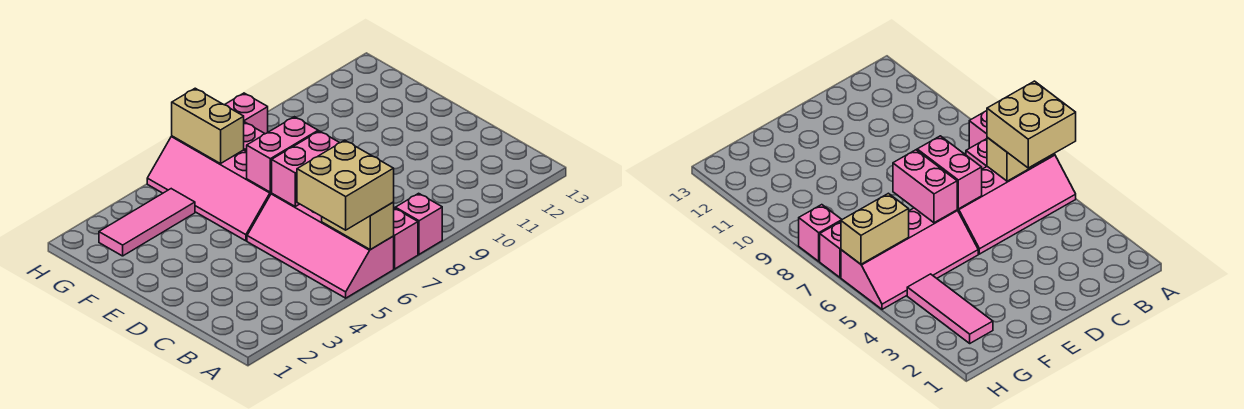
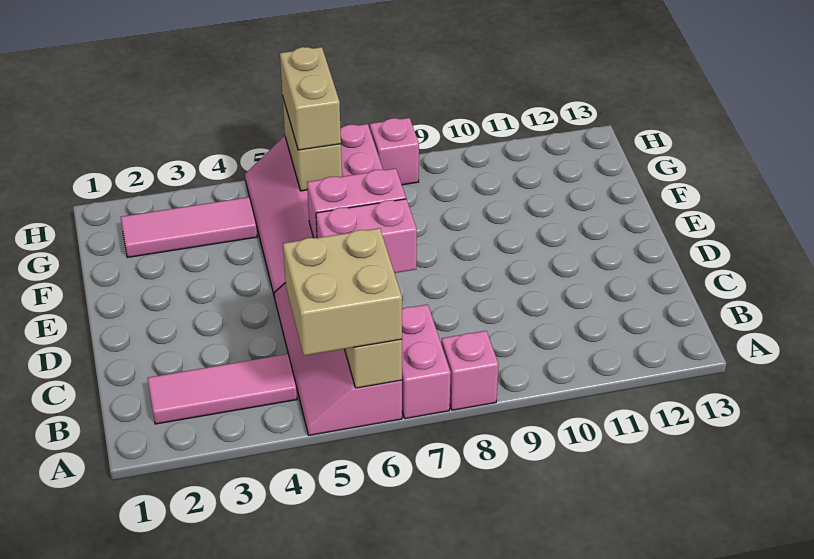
none -> pink 1x3 tile [148,354,297,424]
none -> tan 1x2 brick [280,47,341,150]

